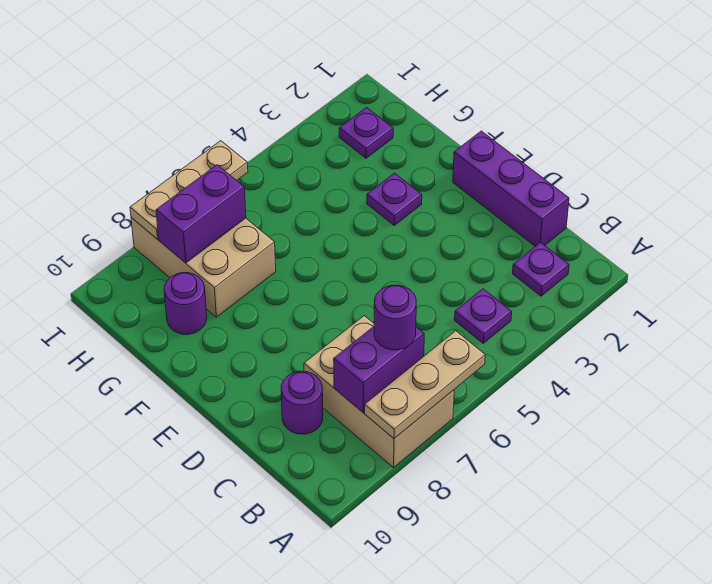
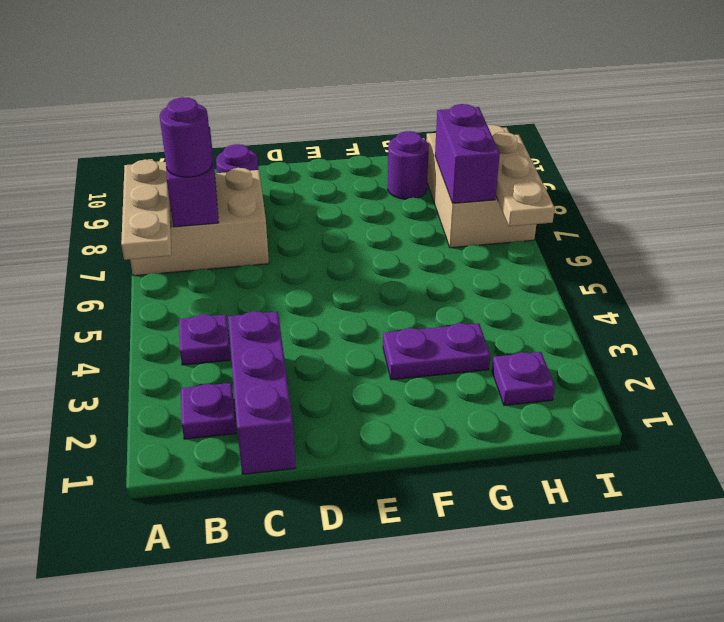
purple 1x3 brick [453,131,569,246] -> purple 1x3 brick turned to [228,311,296,474]
purple 1x1 plate [367,173,422,225] -> purple 1x2 plate [383,323,490,380]
tan 2x3 brick [131,218,276,317] -> tan 2x3 brick turned to [426,125,536,248]

